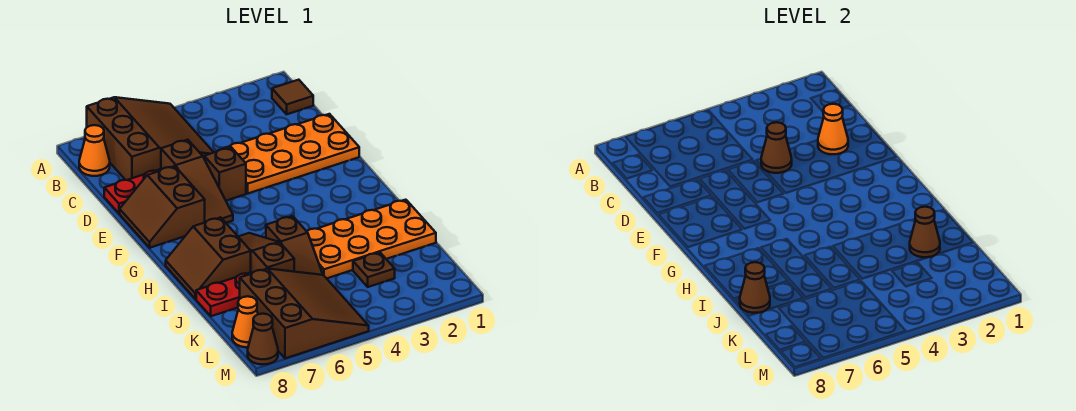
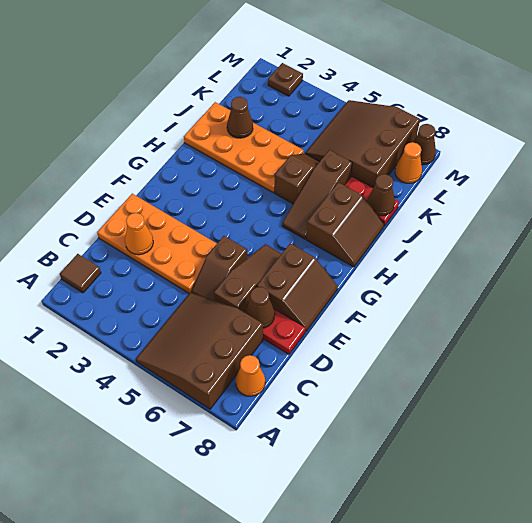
brown 1x1 cone [761,122,792,173] -> brown 1x1 cone moved to [245,287,275,328]
brown 1x1 plate [353,252,395,287] -> brown 1x1 plate moved to [268,63,303,96]

